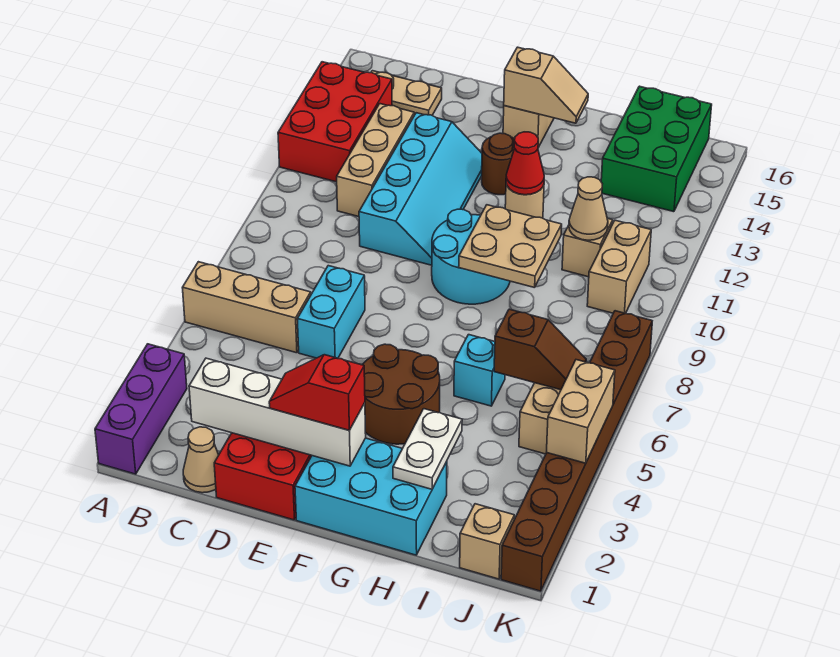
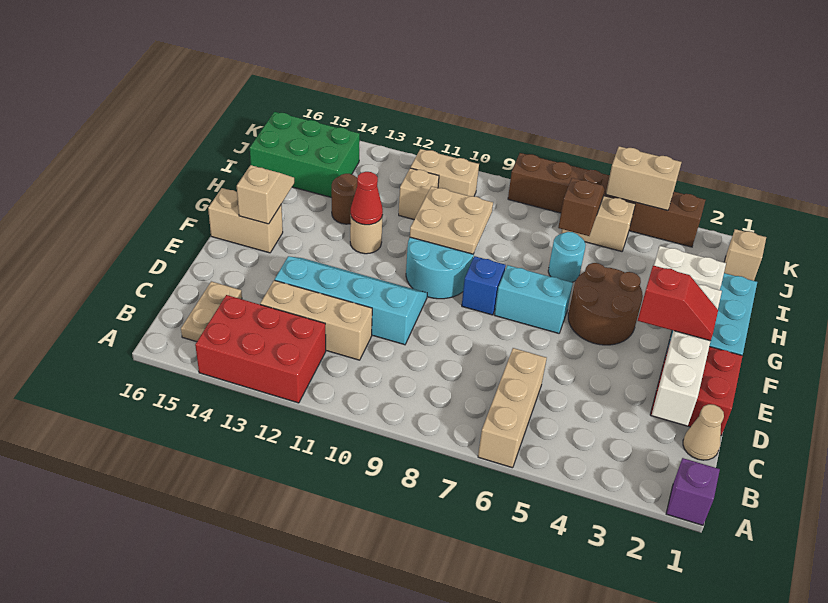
purple 1x3 brick [95,344,187,474] -> purple 1x1 brick [666,458,720,525]
cyan 1x2 brick [297,266,365,358] -> cyan 1x2 brick moved to [494,265,573,333]
red 1x2 slope [269,355,365,430] -> red 1x2 slope turned to [638,266,718,341]
none -> blue 1x1 brick [462,256,506,315]
brown 1x1 round brick [482,133,515,195] -> brown 1x1 round brick moved to [332,174,357,224]
cyan 1x1 brick [454,335,505,406] -> cyan 1x1 round brick [548,232,586,282]
tan 1x1 cone [569,177,608,240] -> none
brown 1x8 brick [501,311,652,591] -> brown 1x6 brick [508,153,705,247]

